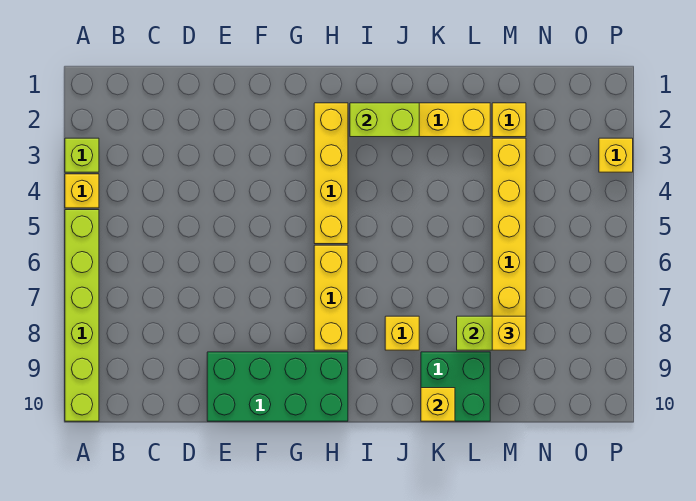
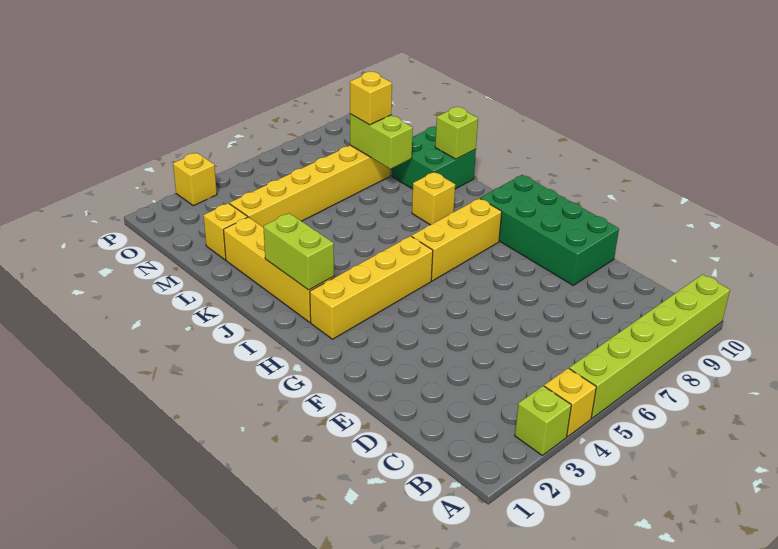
yellow 1x1 brick [421,388,455,421] -> lime 1x1 brick [435,107,478,159]

